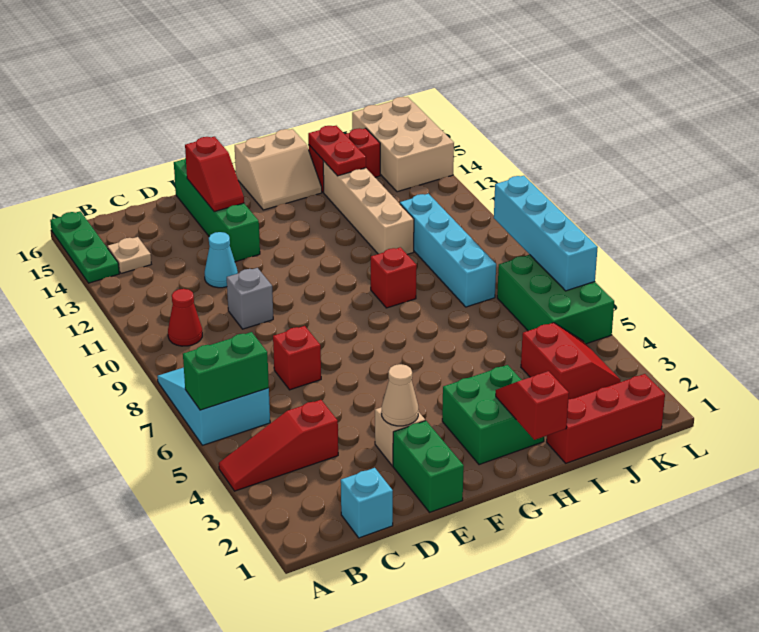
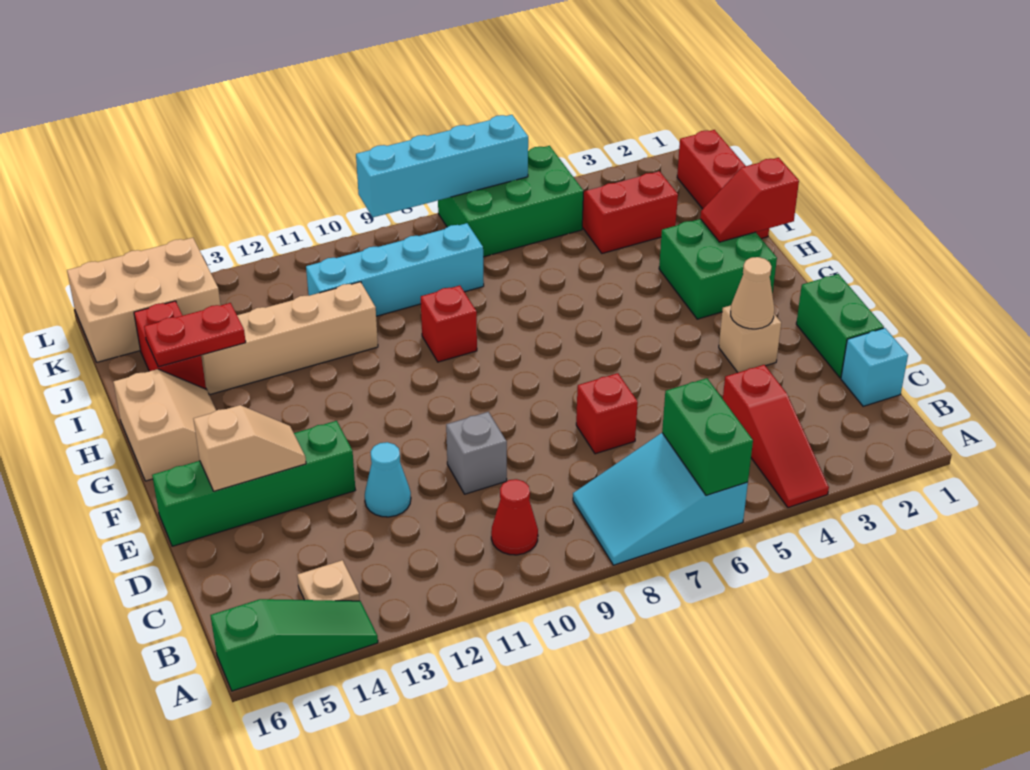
green 1x3 plate [50,211,119,283] -> green 1x3 slope [210,599,378,691]
green 1x2 brick [393,421,464,512] -> green 1x2 brick turned to [796,274,884,378]
red 1x2 slope [185,137,244,212] -> tan 1x2 slope [194,405,306,491]

